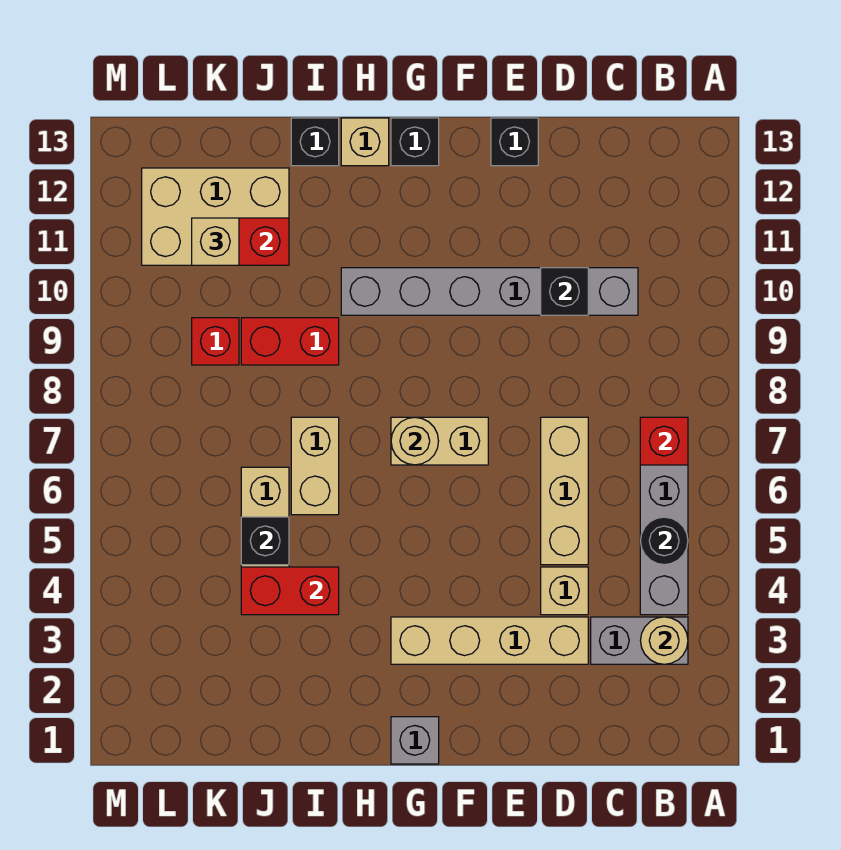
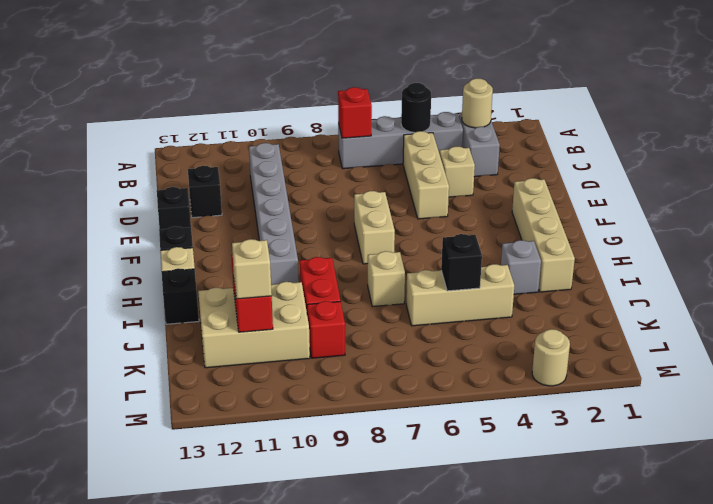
tan 1x4 brick [391,617,588,664] -> tan 1x4 brick moved to [512,178,575,292]
tan 1x3 brick [541,417,588,565] -> tan 1x3 brick turned to [403,131,449,219]
black 1x1 brick [541,268,588,315] -> black 1x1 brick moved to [188,166,222,218]
grey 1x1 brick [391,717,439,764] -> grey 1x1 brick moved to [501,240,541,294]
tan 1x1 round brick [391,417,439,465] -> tan 1x1 round brick moved to [532,329,570,386]
red 1x2 brick [241,567,339,615] -> none
tan 1x2 brick [291,417,339,515] -> tan 1x1 brick [368,251,405,307]
tan 2x3 brick [142,168,289,265] -> tan 2x3 brick turned to [198,282,310,368]

